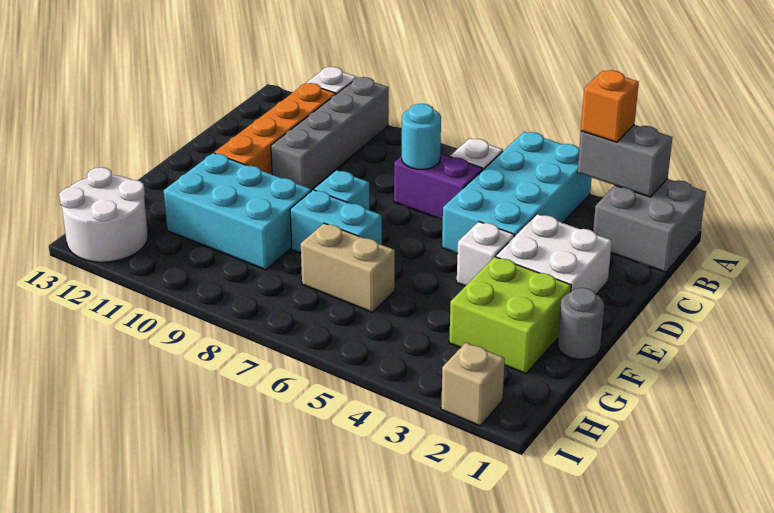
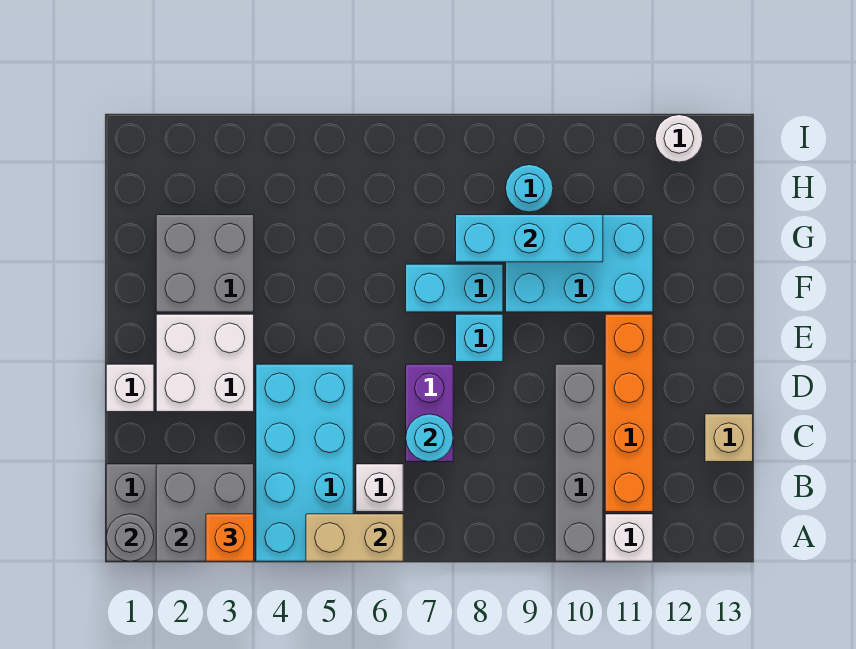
grey 1x2 brick [578,125,673,197] -> grey 2x2 brick [156,464,254,561]
purple 1x2 brick [394,154,483,220] -> purple 1x2 brick turned to [406,364,453,462]
white 1x1 brick [457,222,514,286] -> white 1x1 brick moved to [106,364,154,412]
grey 1x1 round brick [558,288,604,360] -> grey 1x1 round brick moved to [106,514,154,561]
lime 2x2 brick [449,257,571,374] -> grey 2x2 brick [156,215,254,312]
tan 1x2 brick [301,223,395,312] -> tan 1x2 brick moved to [306,514,403,561]
none -> cyan 1x3 brick [456,215,603,262]
none -> cyan 1x1 round brick [506,165,553,212]
white 2x2 round brick [59,167,148,262] -> white 1x1 round brick [655,115,703,162]
tan 1x1 brick [441,343,505,426] -> tan 1x1 brick moved to [705,414,753,462]

